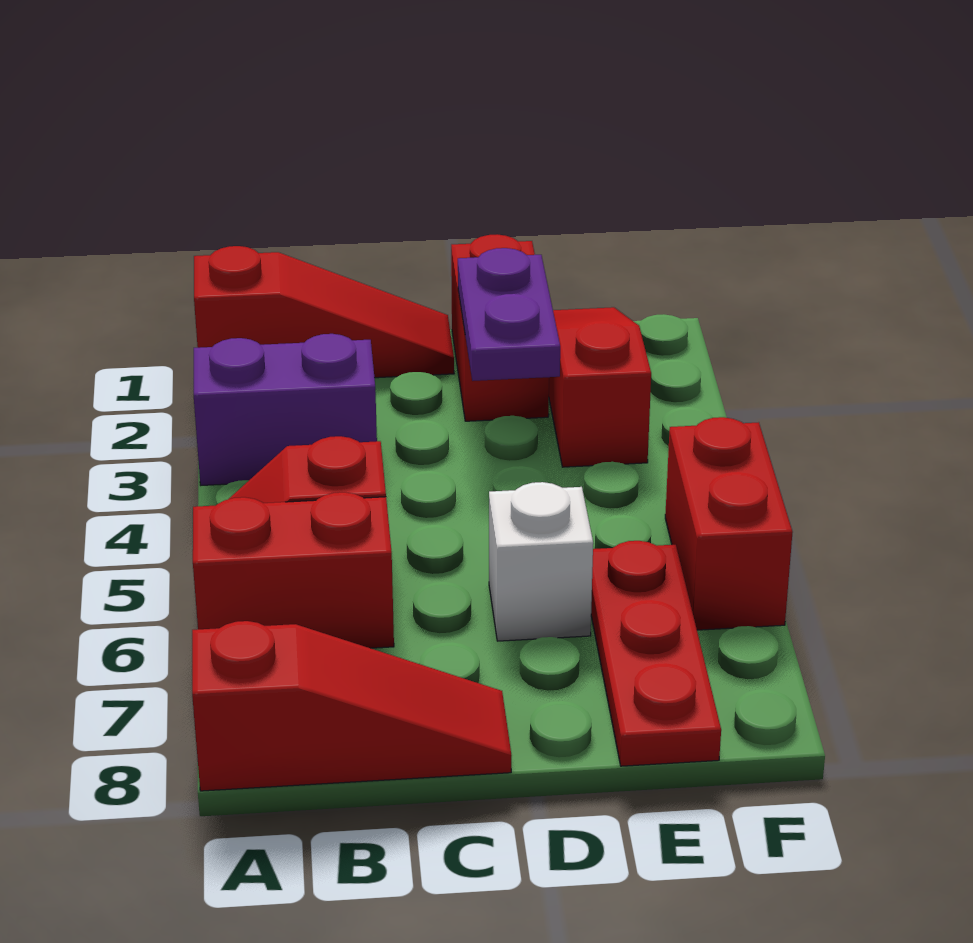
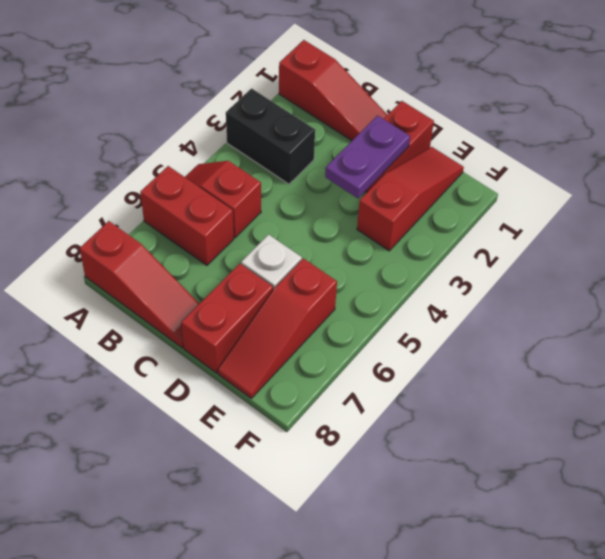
purple 1x2 brick [194,334,377,485] -> black 1x2 brick [226,89,315,184]
red 1x3 plate [591,541,721,766] -> red 1x3 slope [218,258,337,398]
red 1x2 brick [665,417,793,630] -> red 1x2 brick moved to [181,264,273,373]

